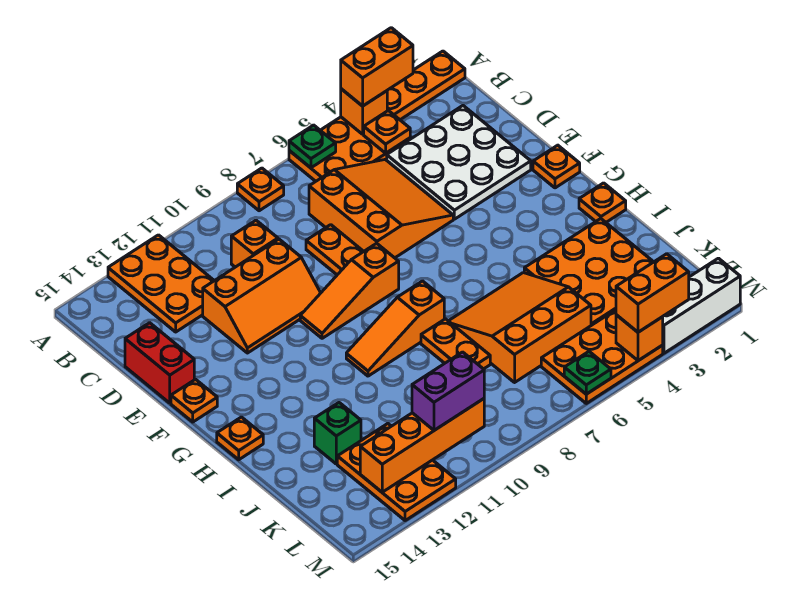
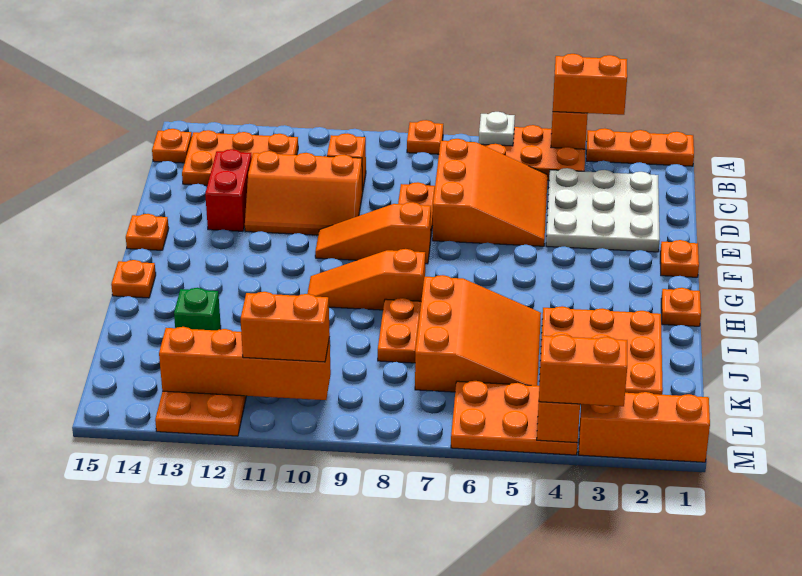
green 1x1 plate [289,125,336,168] -> white 1x1 plate [479,112,515,146]
orange 2x3 plate [108,235,214,332] -> orange 2x3 plate turned to [182,130,298,185]
orange 1x1 plate [364,111,410,153] -> orange 1x1 plate moved to [152,129,192,163]
red 1x2 brick [125,323,194,403] -> red 1x2 brick moved to [205,149,252,231]
orange 3x3 slope [449,273,591,382] -> orange 3x3 slope turned to [415,275,541,392]
purple 1x2 brick [412,352,484,430] -> orange 1x2 brick [241,292,330,362]
white 1x3 brick [663,258,740,353] -> orange 1x3 brick [579,392,710,462]
green 1x1 plate [564,352,611,394] -> none

